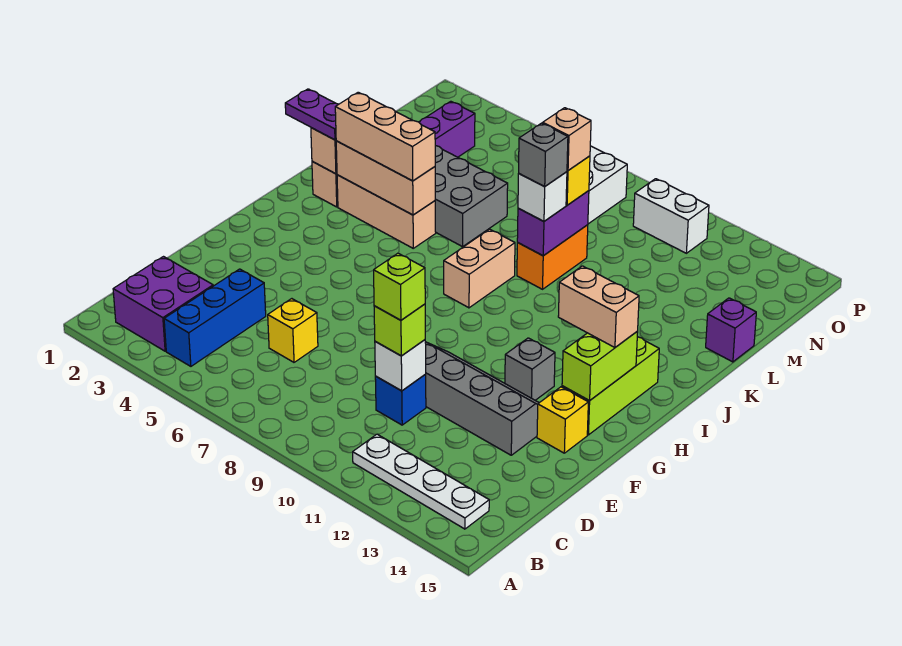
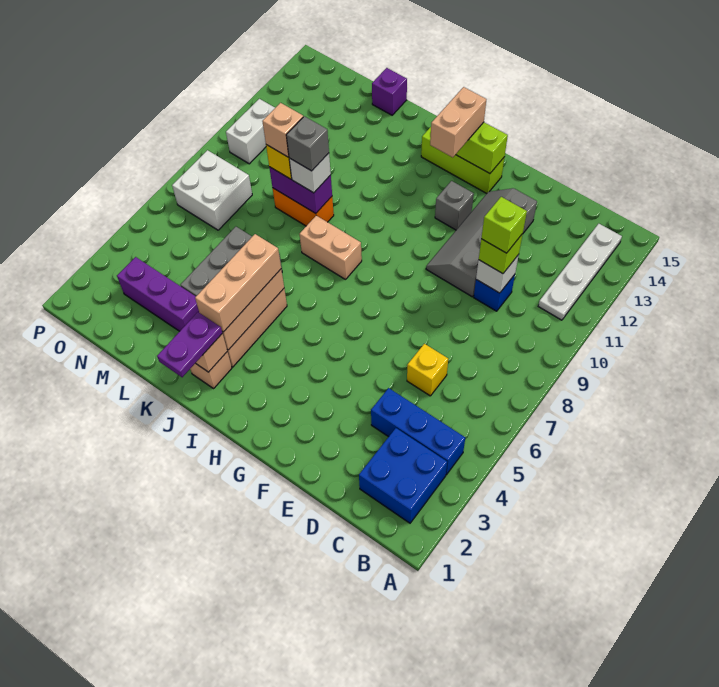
purple 2x2 brick [113,257,213,351] -> blue 2x2 brick [359,428,447,523]
yellow 1x1 brick [537,387,588,453] -> none

